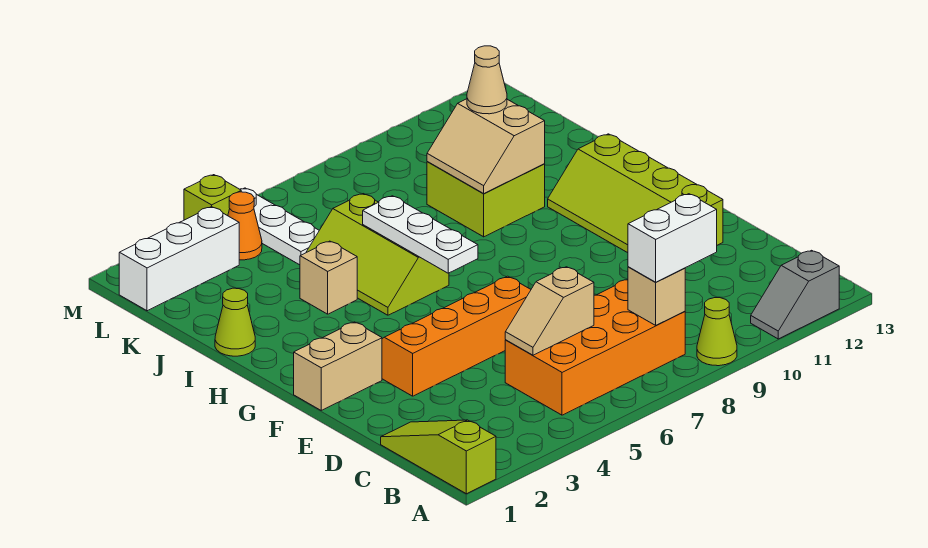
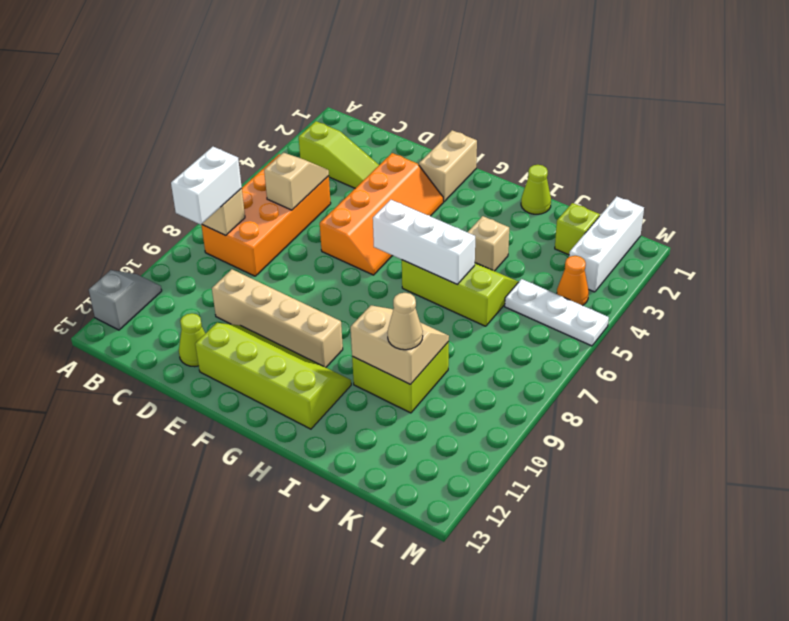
lime 1x3 slope [381,420,496,494] -> lime 1x3 slope moved to [299,121,379,188]
lime 1x1 cone [697,298,737,366] -> lime 1x1 cone moved to [179,313,205,367]
none -> tan 1x4 brick [212,269,343,367]
white 1x3 plate [363,196,478,273] -> white 1x3 brick [373,200,475,284]
lime 1x1 brick [184,175,241,220] -> lime 1x1 brick moved to [555,203,600,255]

